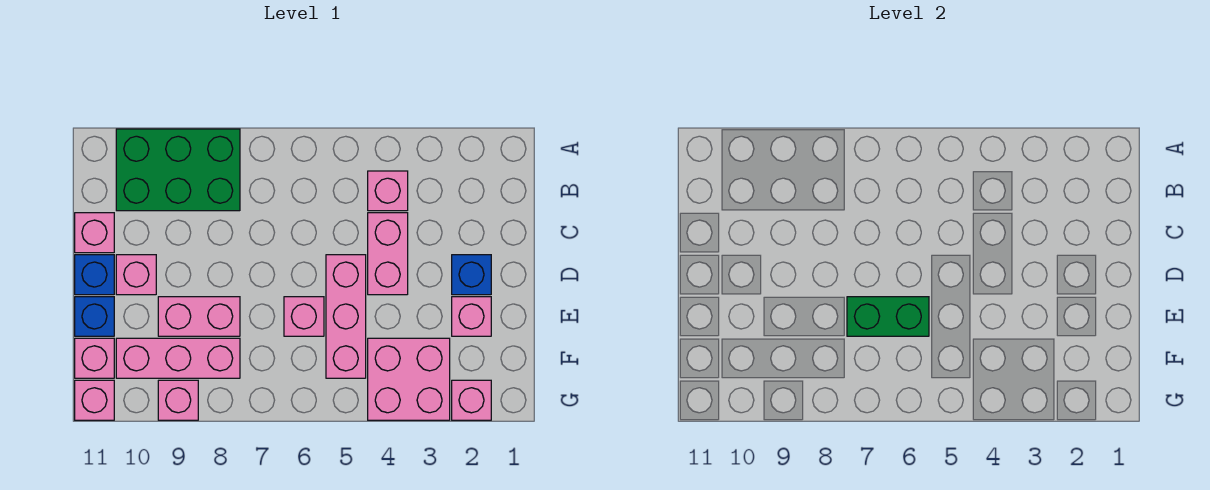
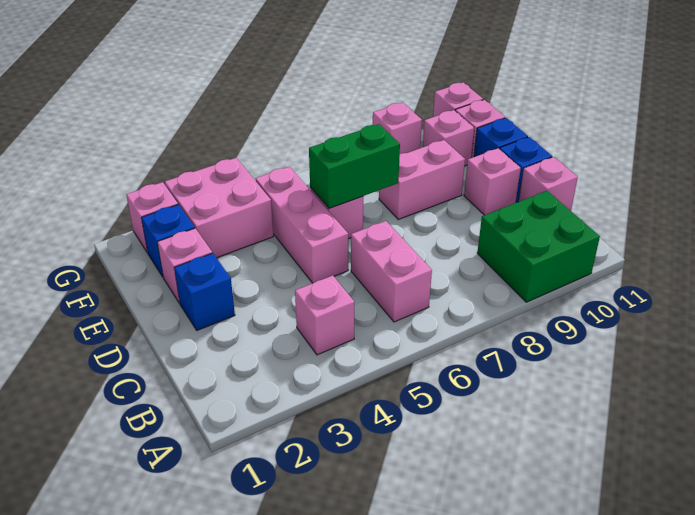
green 2x3 brick [116,129,240,211] -> green 2x2 brick [477,191,600,302]
pink 1x2 brick [368,213,408,295] -> pink 1x2 brick moved to [351,221,432,322]
none -> blue 1x1 brick [141,205,195,277]
pink 1x3 brick [116,338,240,378] -> pink 1x1 brick [423,110,474,166]

